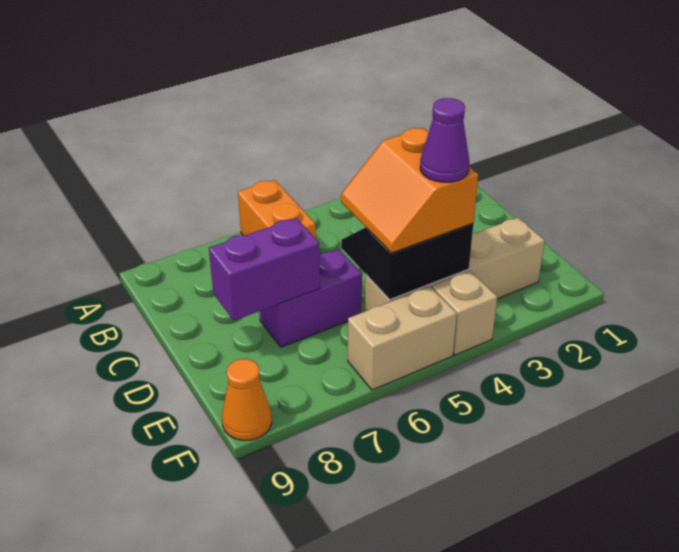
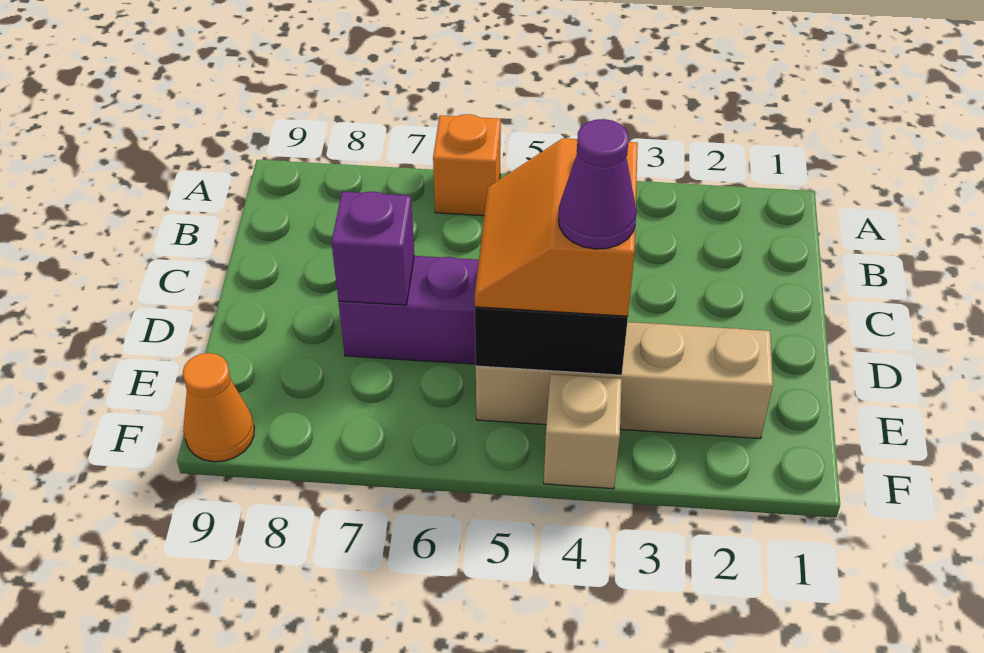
orange 1x2 brick [238,180,316,239] -> orange 1x1 brick [433,114,501,216]
purple 1x2 brick [209,218,320,320] -> purple 1x1 brick [332,191,414,305]
tan 1x2 brick [348,287,457,390] -> none

